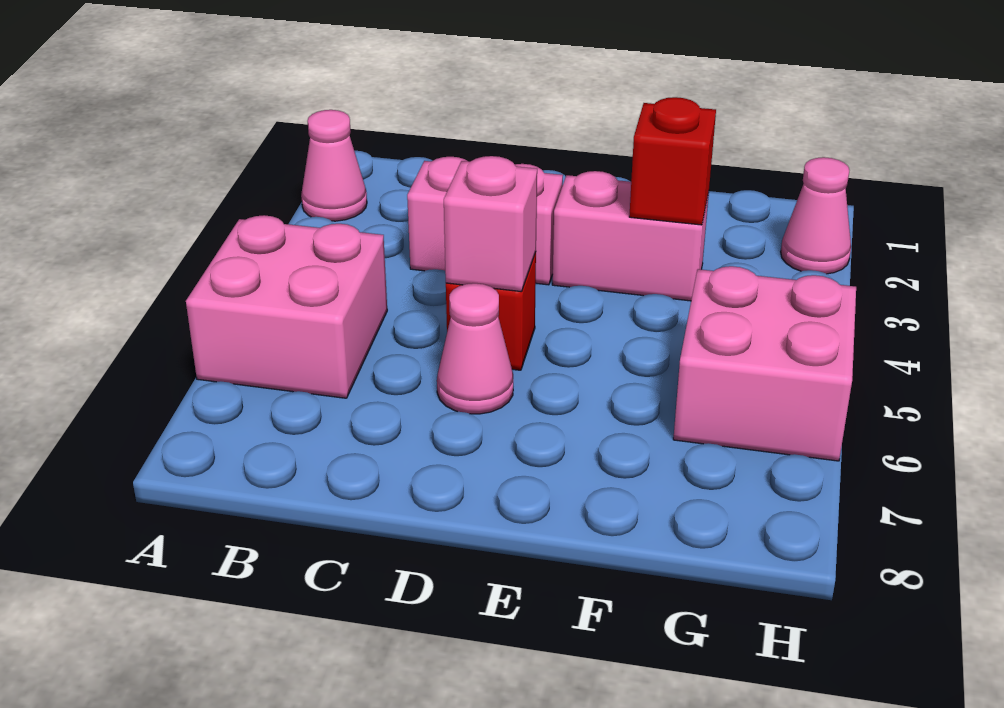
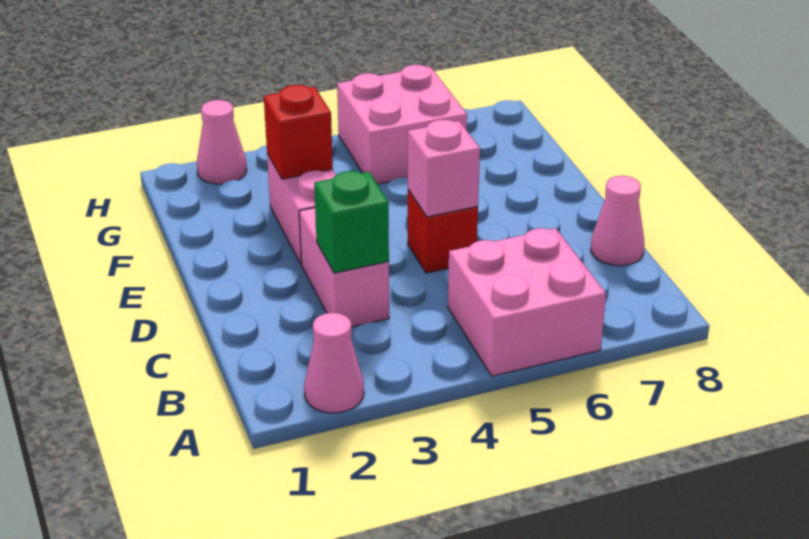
none -> green 1x1 brick [314,171,389,273]
pink 1x1 cone [437,283,513,414] -> pink 1x1 cone moved to [591,176,644,266]

